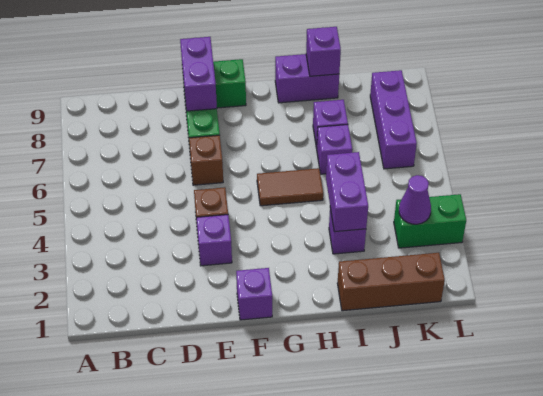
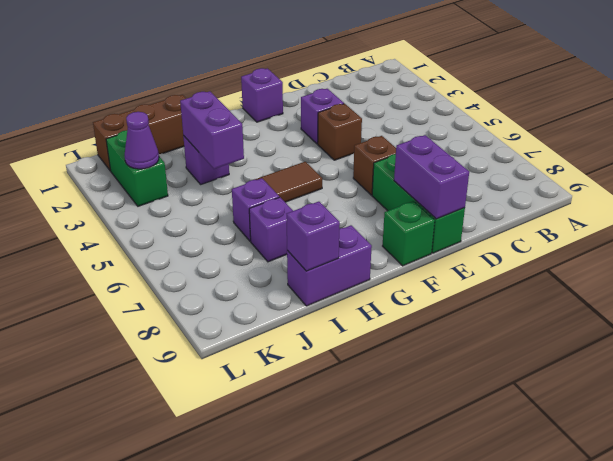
green 1x2 brick [394,194,466,248] -> green 1x2 brick turned to [106,130,168,206]
purple 1x3 brick [370,70,417,169] -> none

